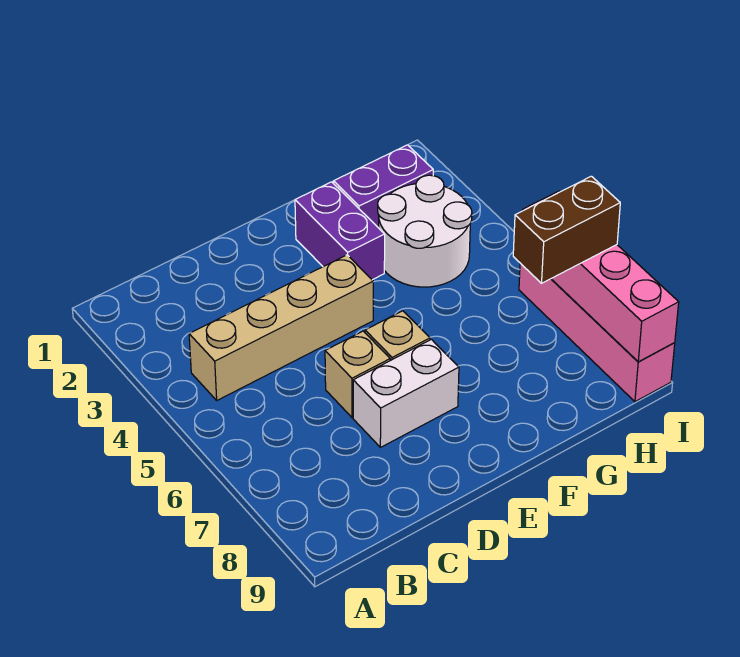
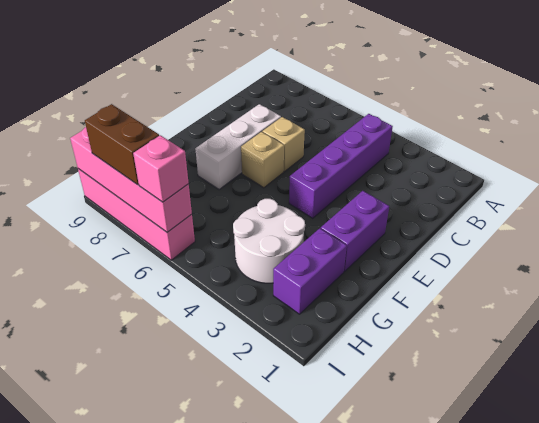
tan 1x4 brick [189,255,373,400] -> purple 1x4 brick [289,114,393,218]
white 1x2 brick [353,339,459,447] -> white 1x3 brick [195,104,281,190]
purple 1x2 brick [295,182,385,280] -> purple 1x2 brick turned to [321,191,389,271]
brown 1x2 brick [513,176,620,283] -> brown 1x2 brick turned to [85,104,159,185]
none -> pink 1x1 brick [133,135,189,202]

